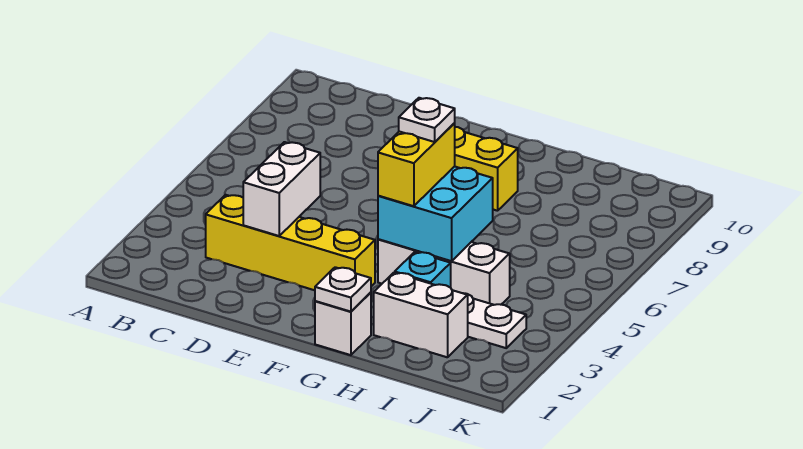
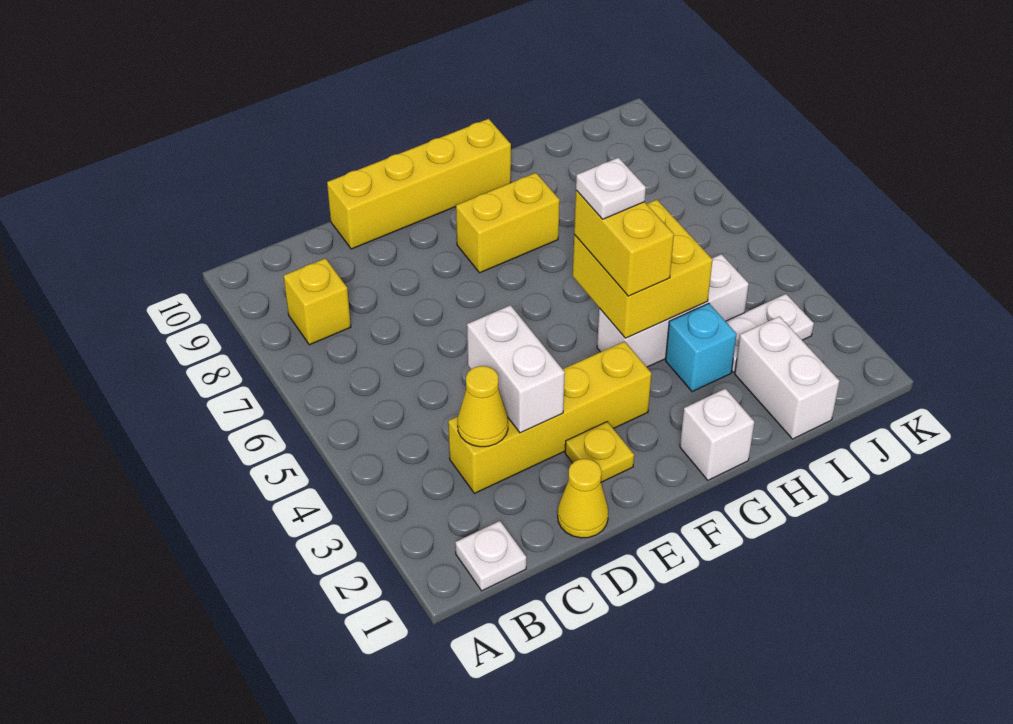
none -> yellow 1x1 brick [284,258,351,345]
none -> yellow 1x1 cone [458,366,508,447]
none -> yellow 1x1 cone [558,459,608,538]
none -> yellow 1x4 brick [327,119,511,249]
none -> yellow 1x1 plate [565,422,634,482]
white 1x1 plate [315,267,371,312] -> white 1x1 plate moved to [455,521,526,591]
cyan 2x2 brick [378,166,493,261] -> yellow 2x2 brick [573,200,713,338]
white 1x2 brick [374,273,468,357] -> white 1x2 brick turned to [735,316,840,439]

